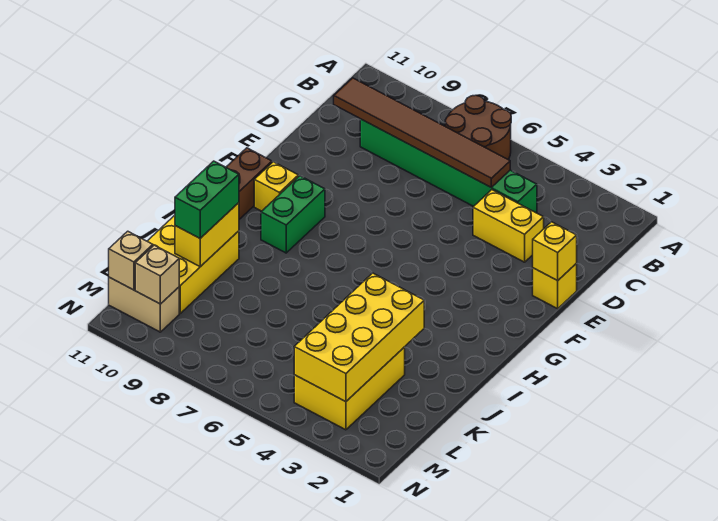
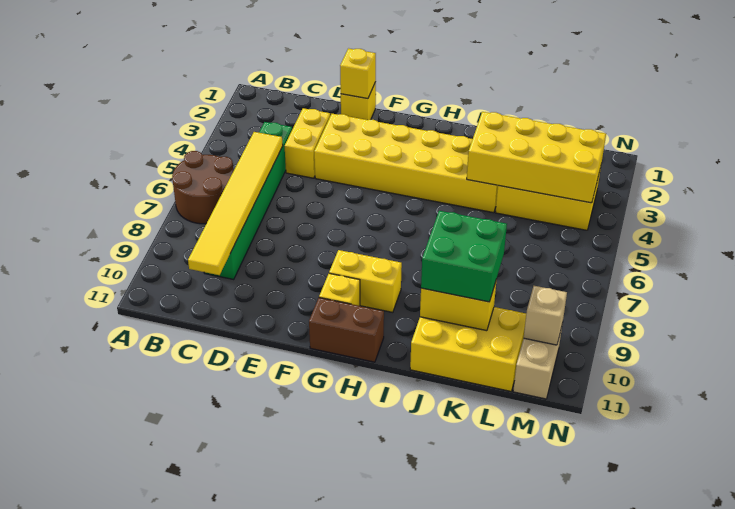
brown 1x6 tile [334,78,510,187] -> yellow 1x6 tile [188,132,283,275]
none -> yellow 2x6 brick [314,114,498,213]
green 1x2 brick [261,176,325,253] -> yellow 1x2 brick [329,250,402,312]
green 1x2 brick [175,161,239,238] -> green 2x2 brick [421,211,507,302]
tan 1x1 brick [109,231,153,290] -> none

